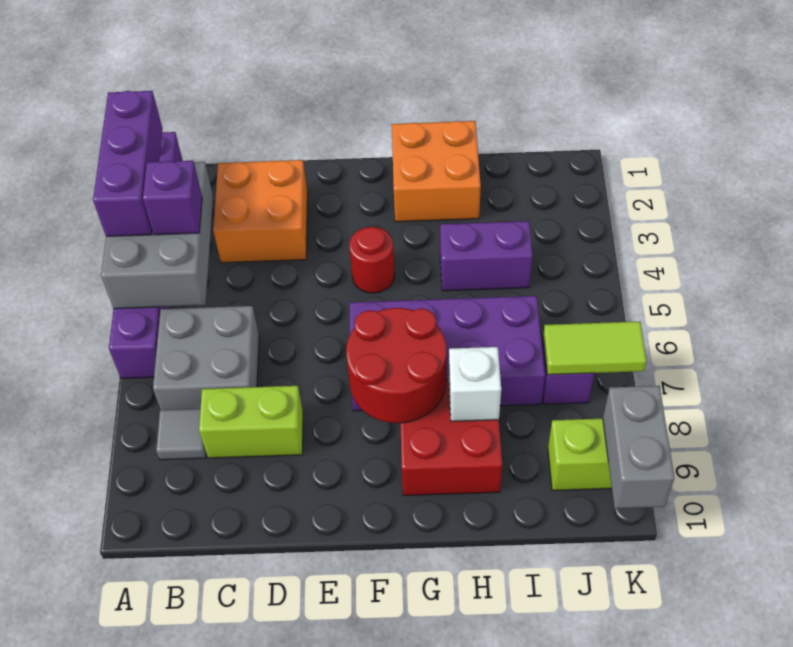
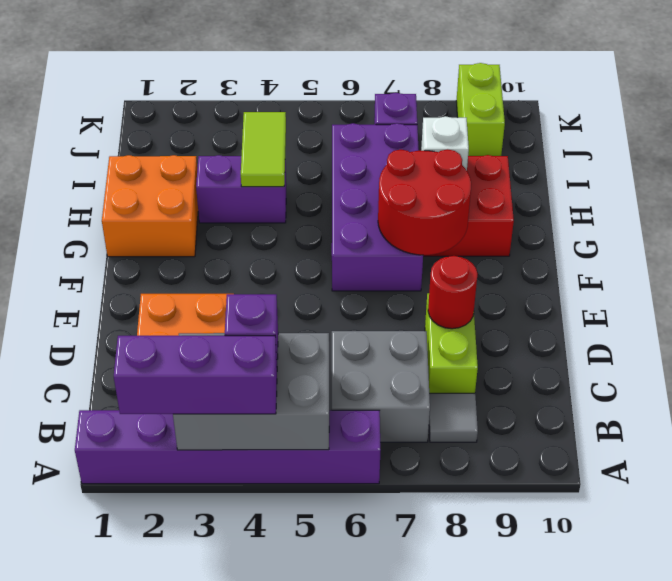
red 1x1 round brick [349,227,395,293] -> red 1x1 round brick moved to [428,256,478,329]
purple 1x2 brick [440,221,533,291] -> purple 1x2 brick turned to [196,155,286,223]
lime 1x2 tile [543,321,647,375] -> lime 1x2 tile moved to [241,112,286,187]
grey 1x2 brick [603,386,674,508] -> none

